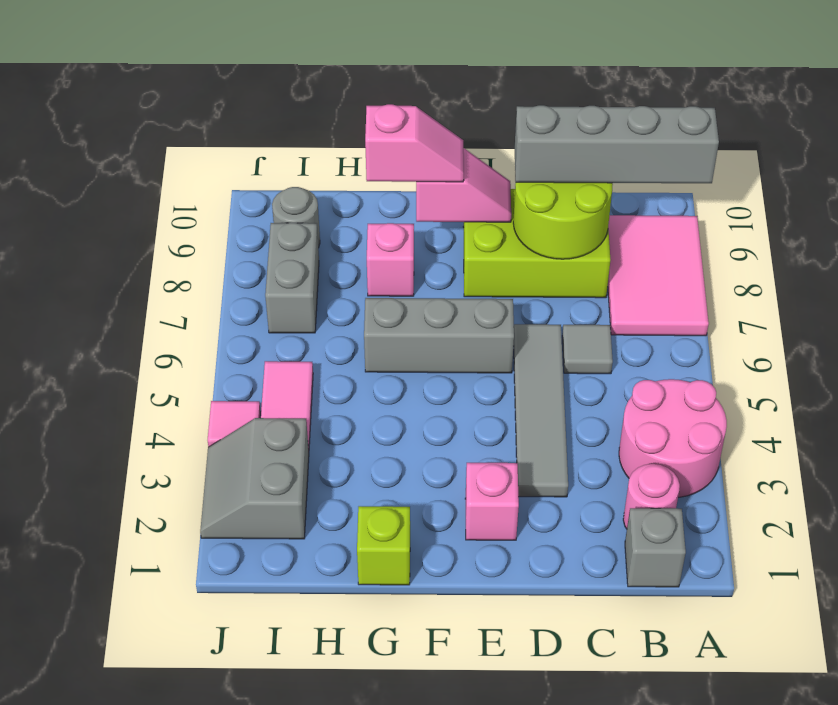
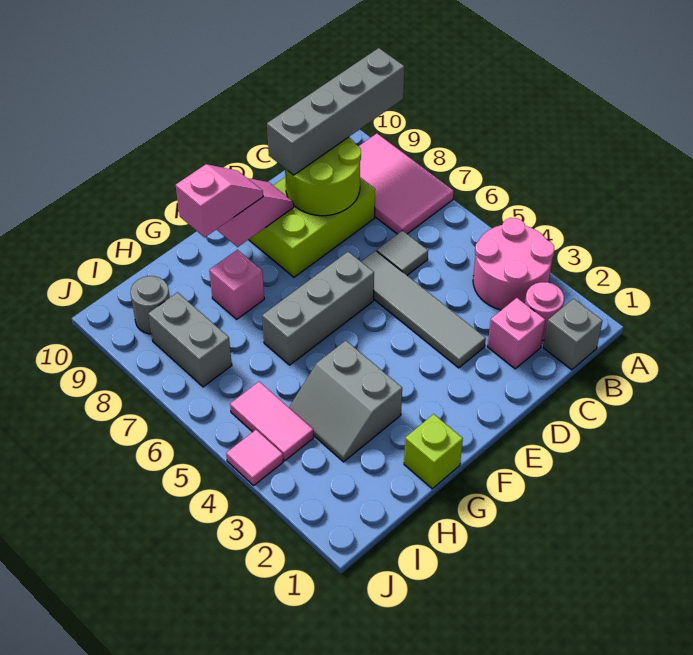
pink 1x1 brick [465,463,519,540] -> pink 1x1 brick moved to [487,298,545,369]
grey 2x2 slope [200,418,309,539] -> grey 2x2 slope moved to [289,341,402,462]

